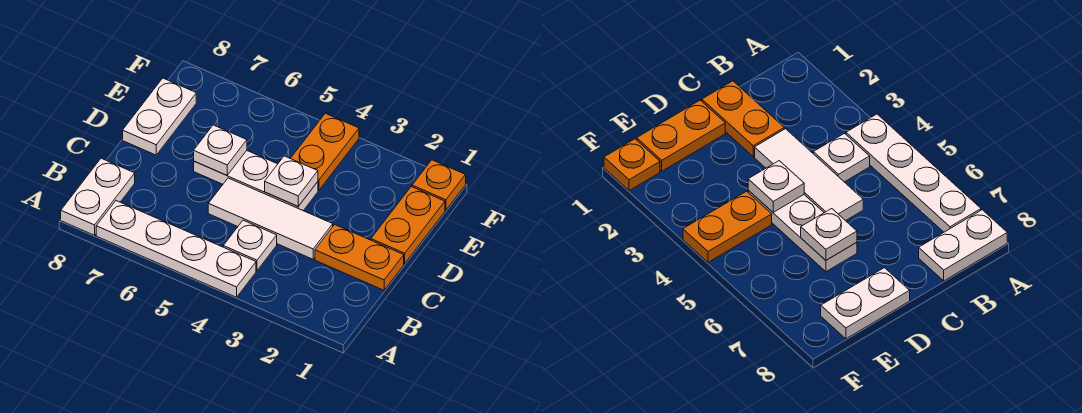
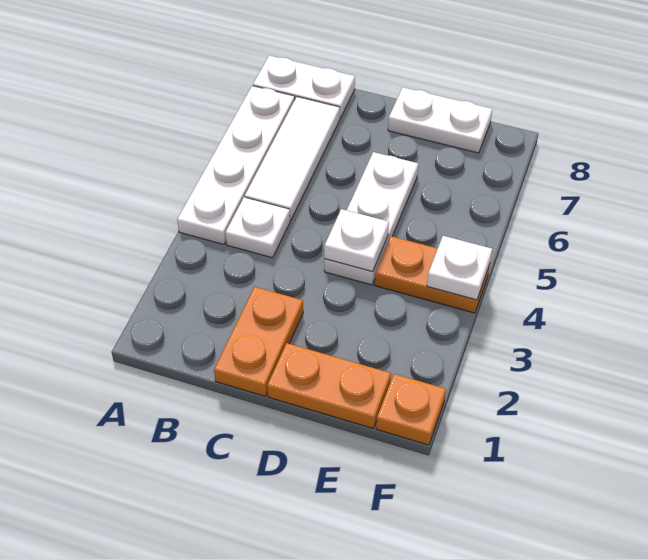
white 1x3 tile [208,178,333,259] -> white 1x3 tile moved to [245,97,340,221]
white 1x1 plate [194,125,247,175] -> white 1x1 plate moved to [427,236,492,300]

